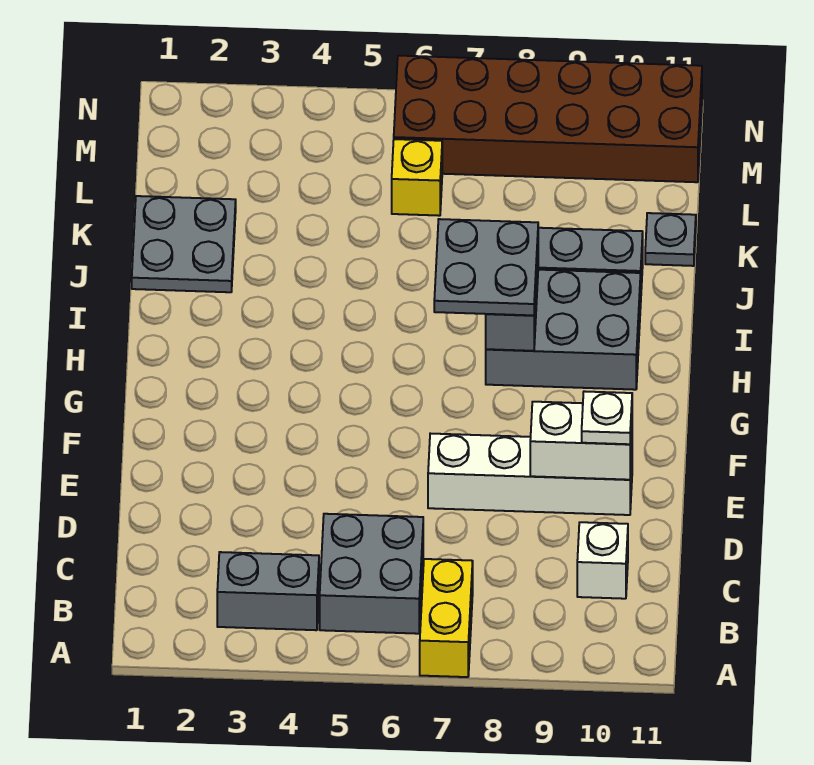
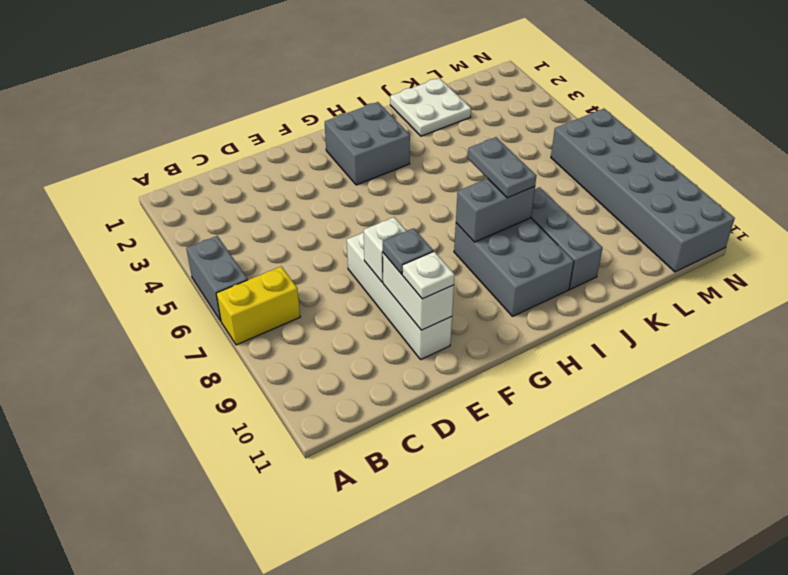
grey 1x2 brick [217,552,319,630] -> grey 1x2 brick moved to [186,236,248,321]
grey 2x2 brick [320,514,423,634] -> grey 2x2 brick moved to [325,102,410,185]
white 1x1 brick [577,522,628,599] -> white 1x1 brick moved to [364,217,406,282]
grey 2x2 plate [434,219,538,315] -> grey 1x2 plate [468,137,536,198]
grey 2x2 plate [132,196,236,292] -> white 2x2 plate [390,78,471,136]
grey 1x1 plate [645,213,696,266] -> grey 1x1 plate moved to [383,228,433,274]
yellow 1x1 brick [392,139,442,216] -> none
brown 2x6 brick [394,56,702,182] -> grey 2x6 brick [551,109,735,272]

